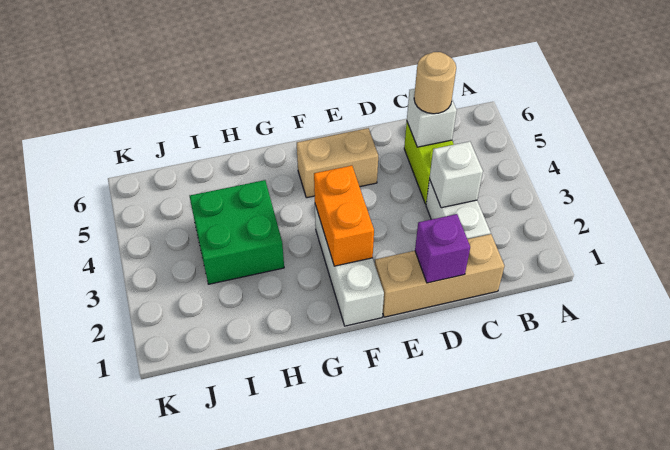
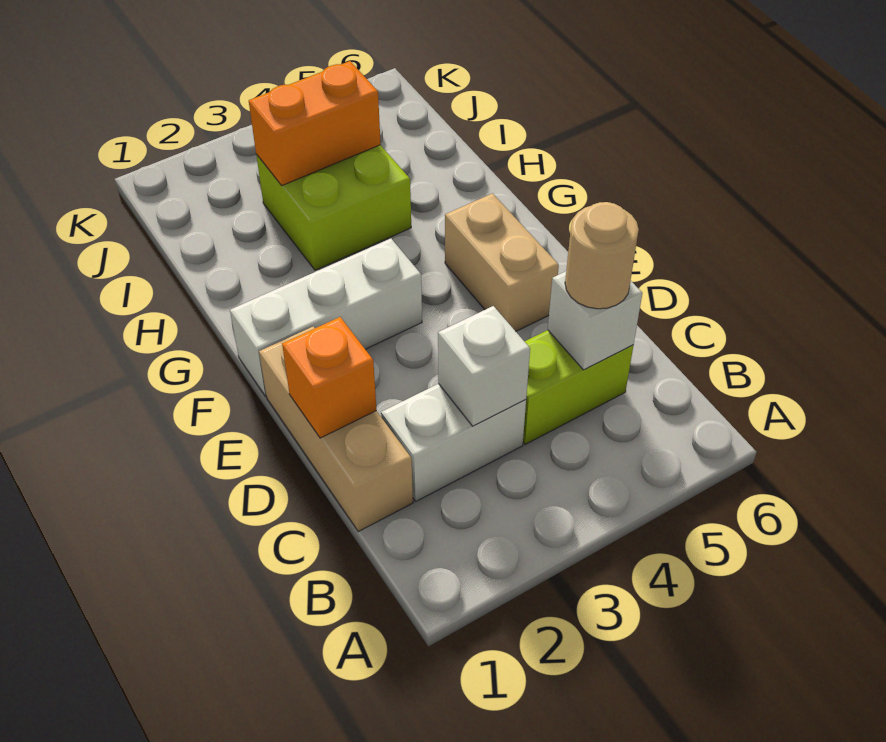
purple 1x1 brick [415,214,470,283] -> orange 1x1 brick [282,317,377,438]
orange 1x2 brick [314,166,374,266] -> orange 1x2 brick moved to [249,61,381,186]
green 2x2 brick [190,180,284,284] -> lime 2x2 brick [256,145,411,270]

